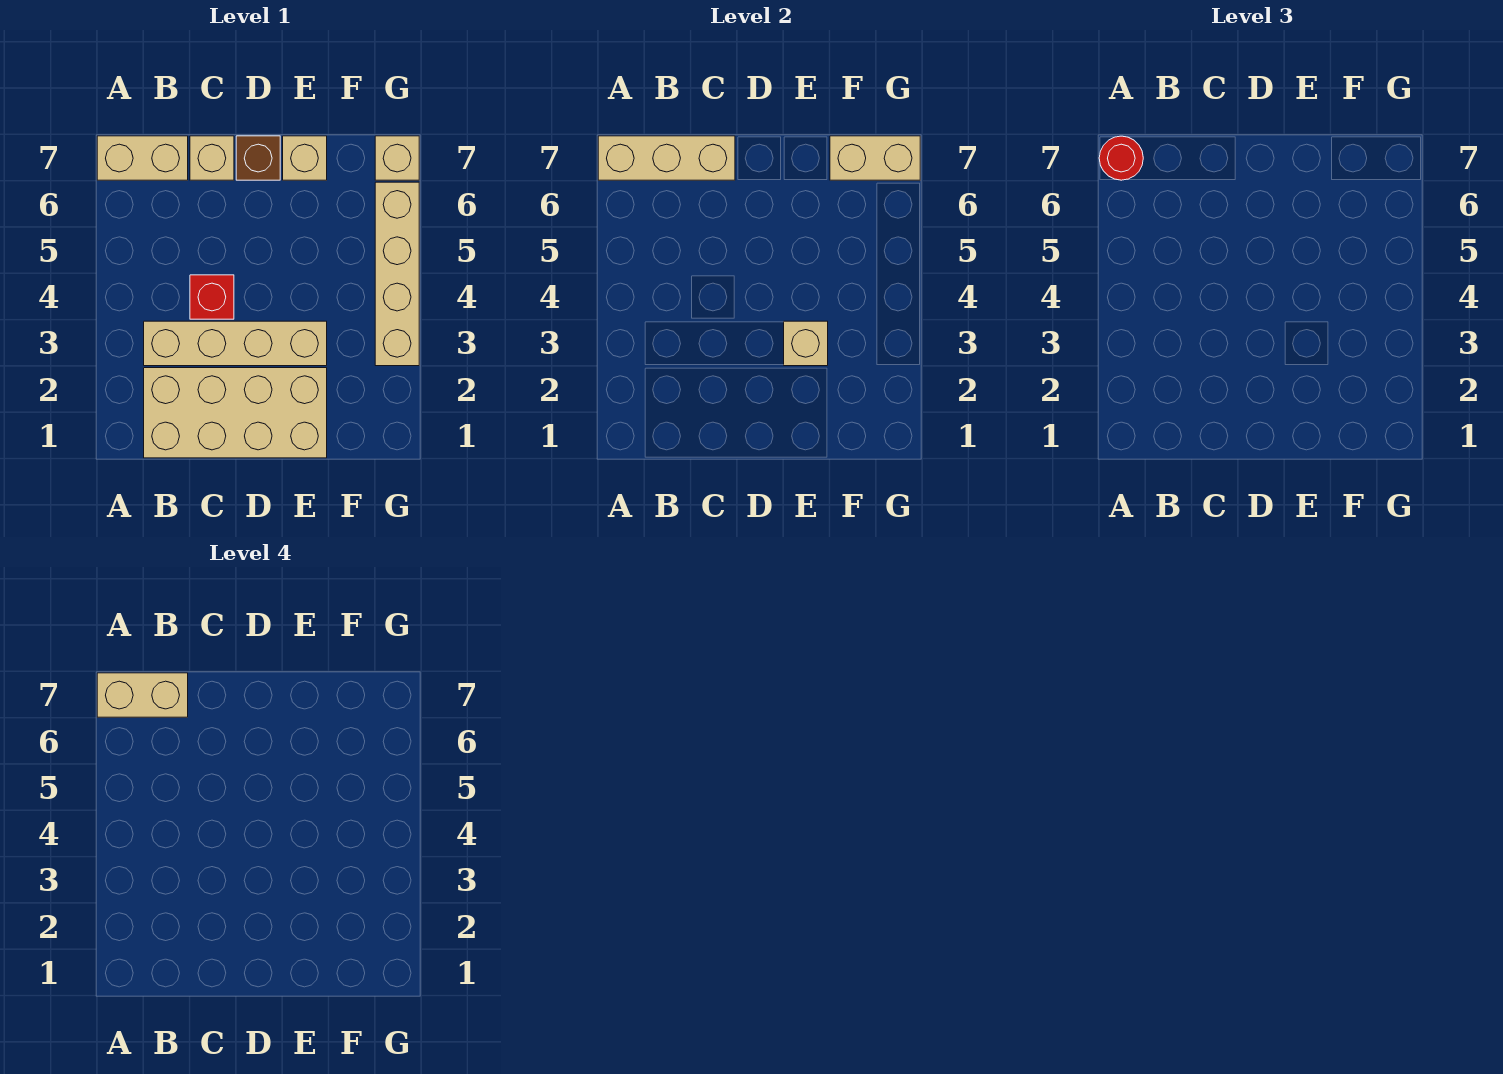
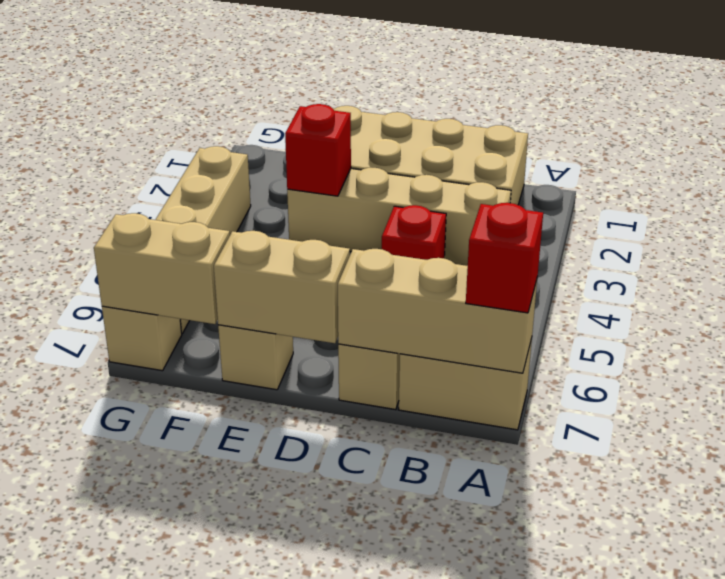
red 1x1 round brick [1099,136,1143,180] -> red 1x1 brick [466,203,543,313]
tan 1x2 brick [97,673,188,717] -> tan 1x2 brick moved to [214,231,350,343]
brown 1x1 brick [236,136,280,180] -> none
tan 1x1 brick [784,321,828,366] -> red 1x1 brick [285,104,351,196]

